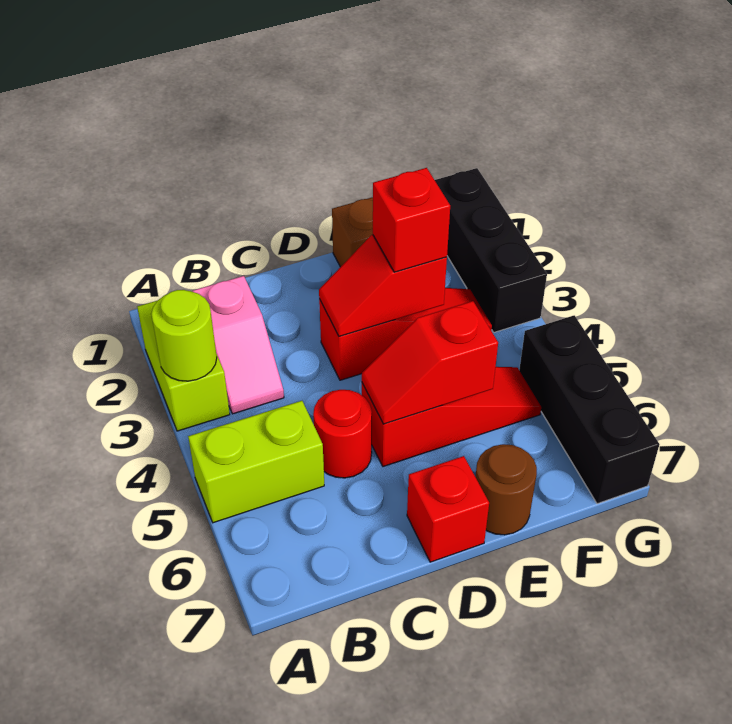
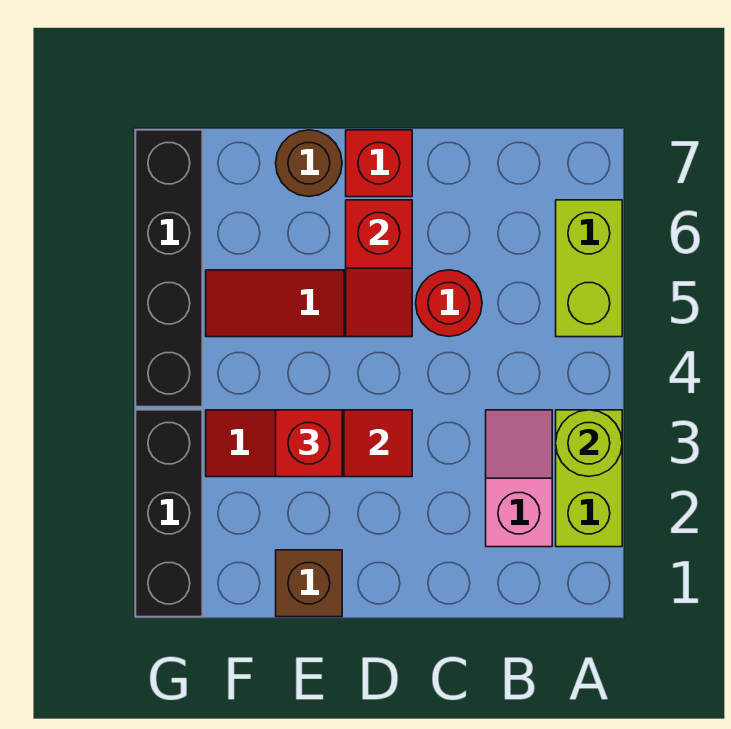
lime 1x2 brick [188,401,324,523] -> lime 1x2 brick turned to [556,200,622,337]
red 1x2 slope [362,301,498,424] -> red 1x2 slope turned to [346,200,412,337]
black 1x3 brick [519,315,659,504] -> black 1x4 brick [136,130,202,407]

